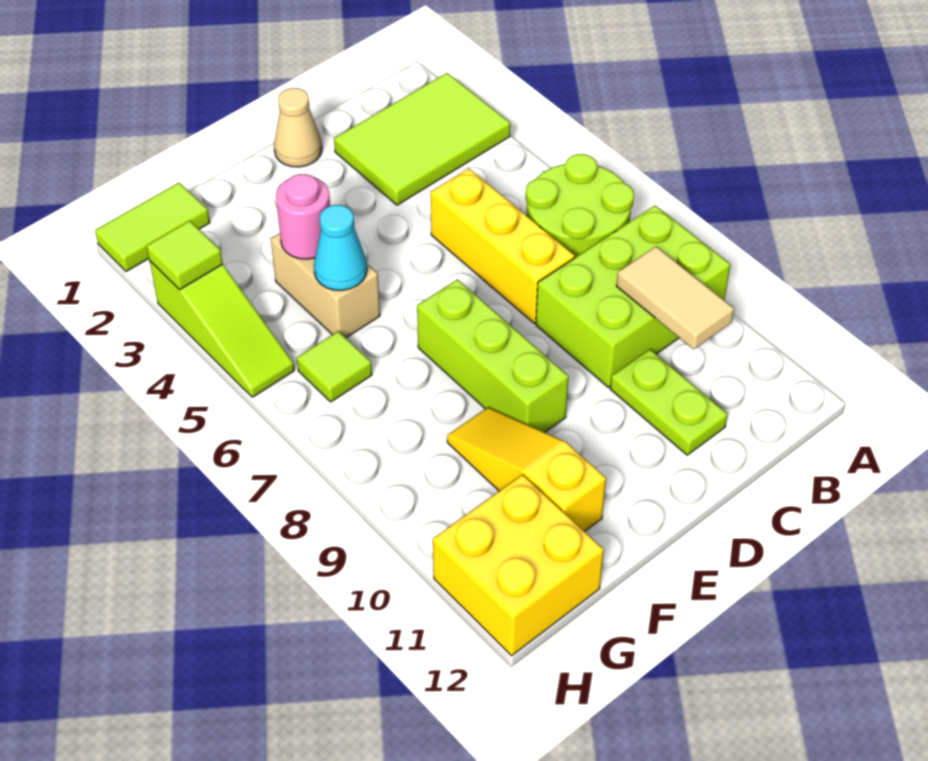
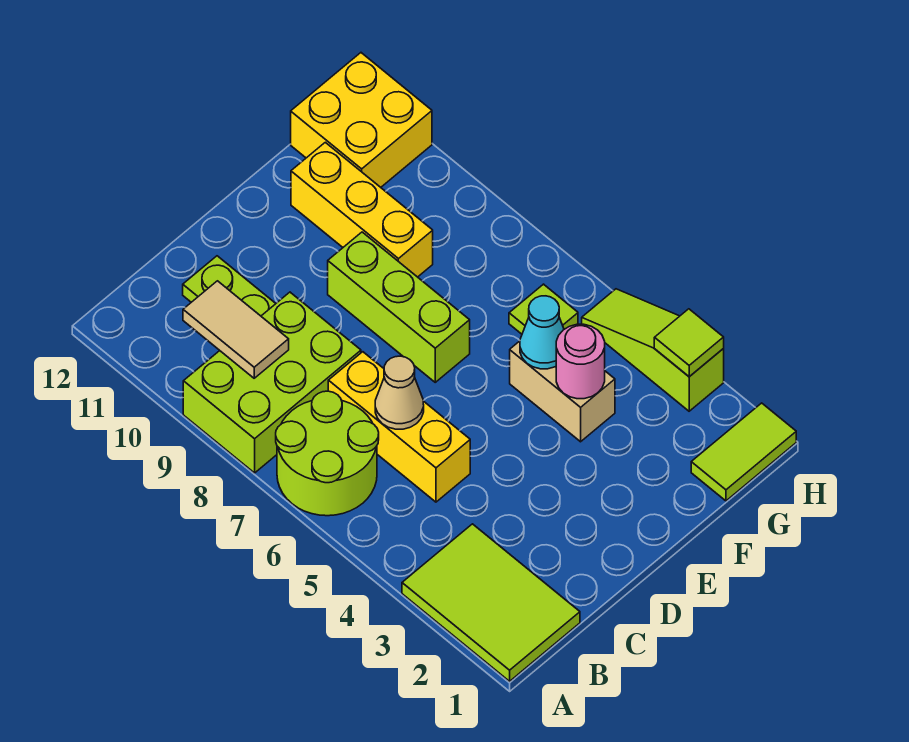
lime 2x3 tile [334,73,510,205] -> lime 2x3 tile turned to [402,524,580,681]
tan 1x1 cone [274,88,322,167] -> tan 1x1 cone moved to [375,356,424,429]
yellow 1x3 slope [447,407,606,531] -> yellow 1x3 brick [291,142,433,277]

